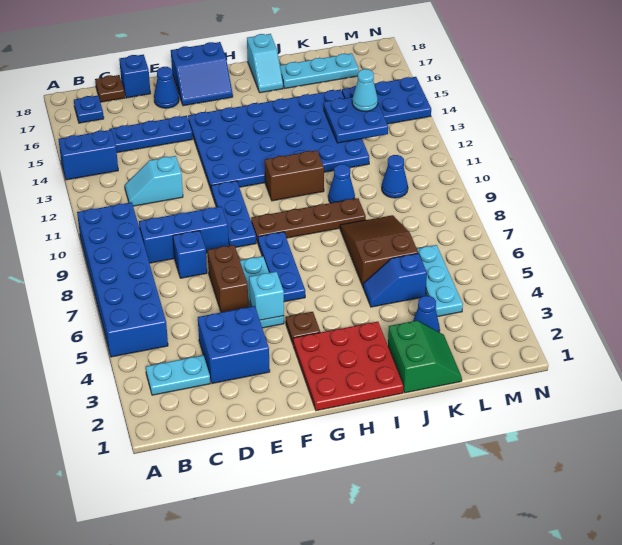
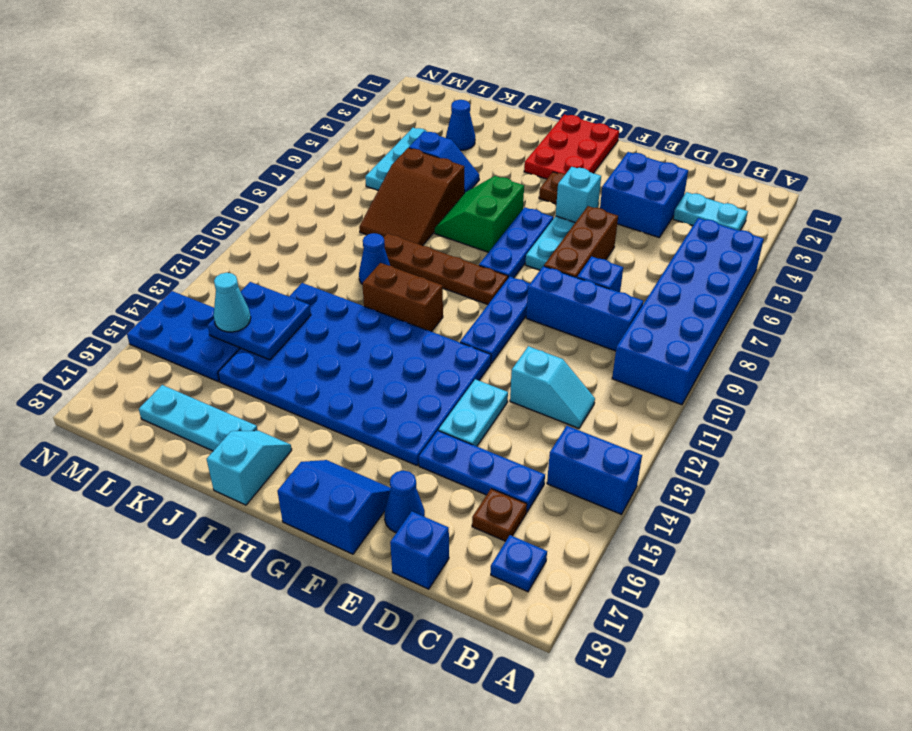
brown 1x1 plate [95,75,125,102] -> brown 1x1 plate moved to [472,489,527,541]
brown 1x2 brick [207,245,248,312] -> brown 1x3 brick [544,206,618,277]
none -> cyan 1x2 plate [439,379,508,446]
red 3x3 plate [293,322,404,411] -> red 2x3 plate [524,114,619,179]
green 2x2 slope [388,321,462,393] -> green 2x2 slope moved to [435,176,524,252]
blue 1x1 cone [382,155,408,198] -> none

